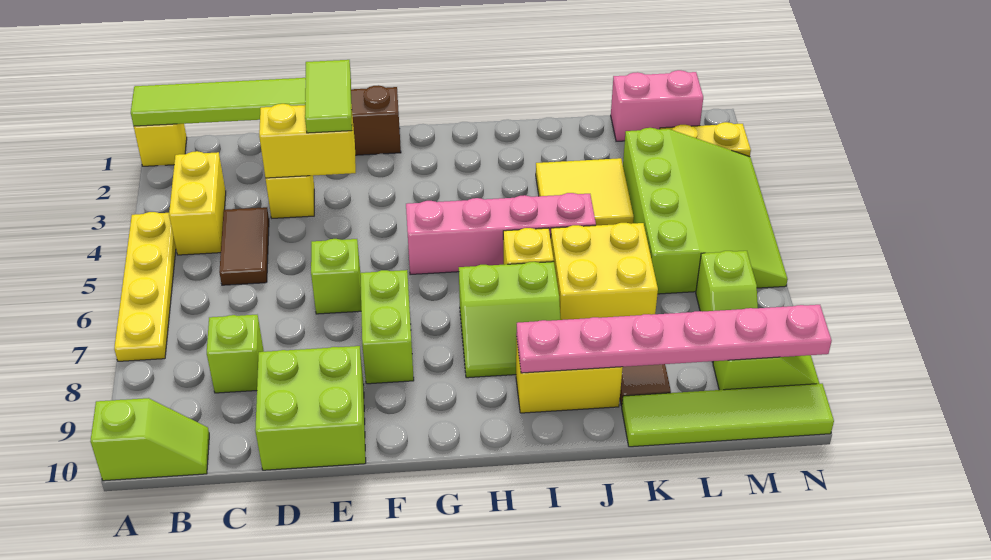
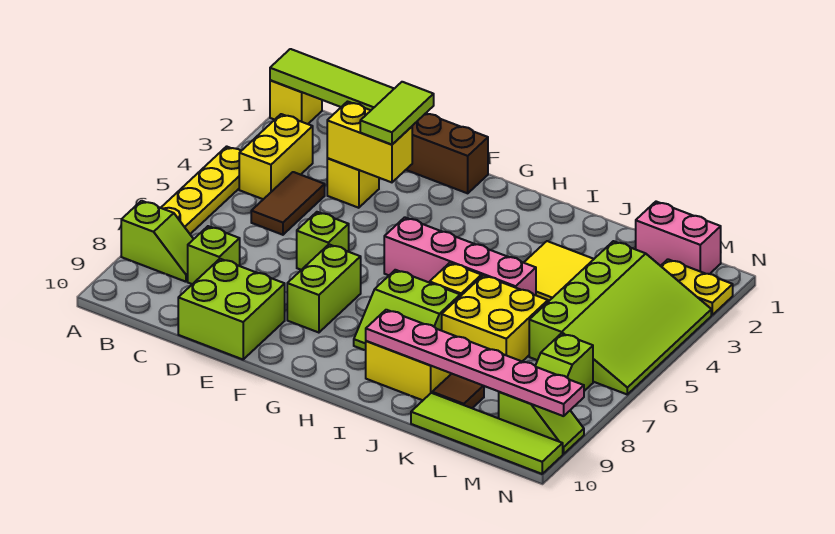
lime 1x2 slope [91,398,209,481] -> lime 1x2 slope moved to [121,201,193,282]

